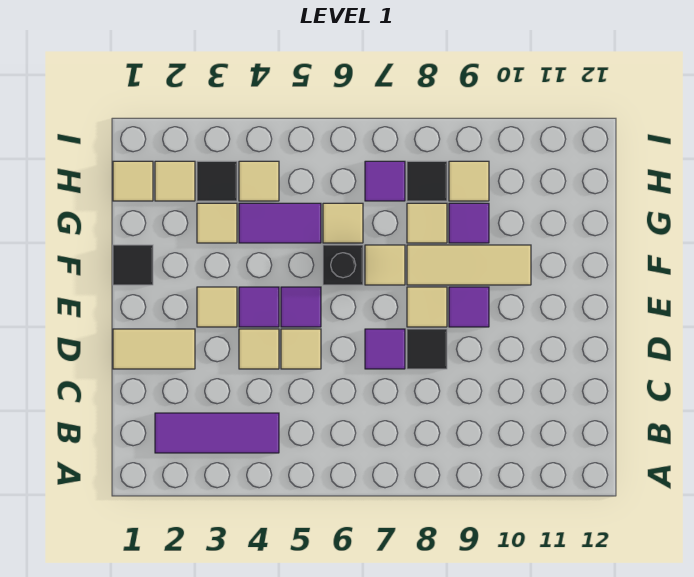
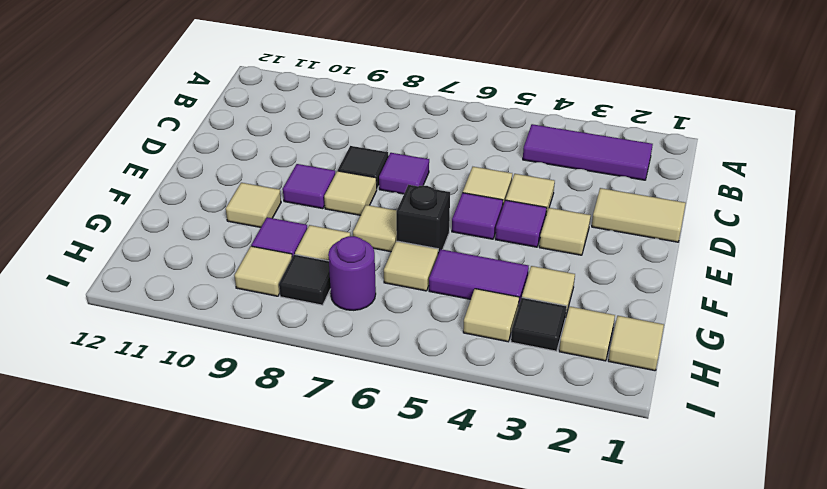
black 1x1 tile [113,245,153,285] -> none
tan 1x3 tile [407,245,531,285] -> tan 1x1 tile [226,183,281,227]
purple 1x1 tile [365,161,405,201] -> purple 1x1 round brick [328,236,376,310]

